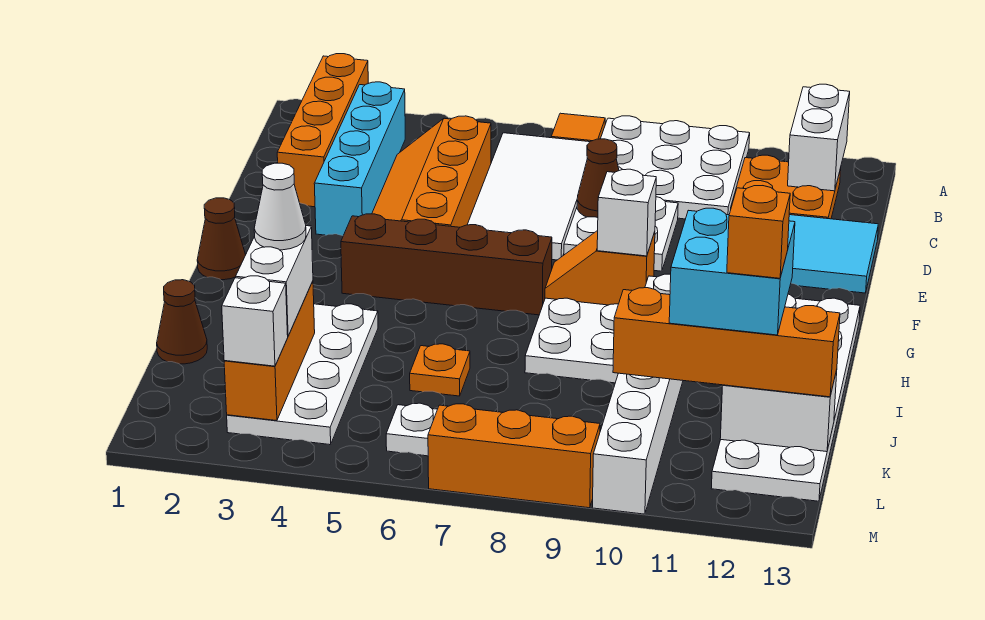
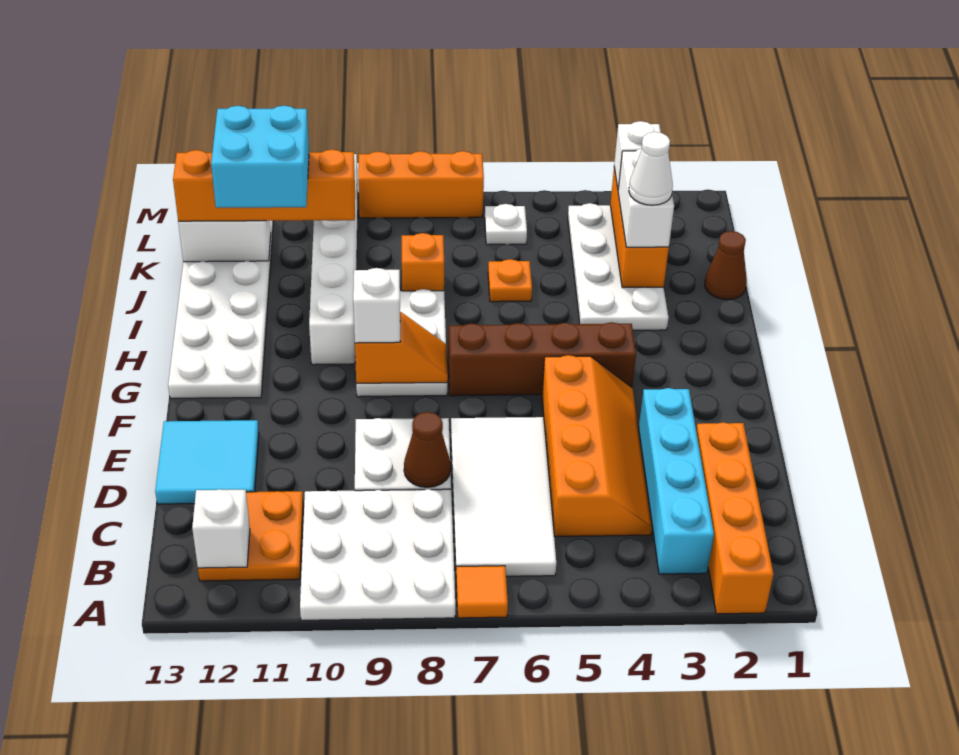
white 1x2 brick [788,84,850,191] -> white 1x1 brick [192,489,250,568]
brown 1x1 cone [197,198,245,280] -> none
orange 1x1 brick [727,186,790,278] -> orange 1x1 brick moved to [402,233,444,291]

